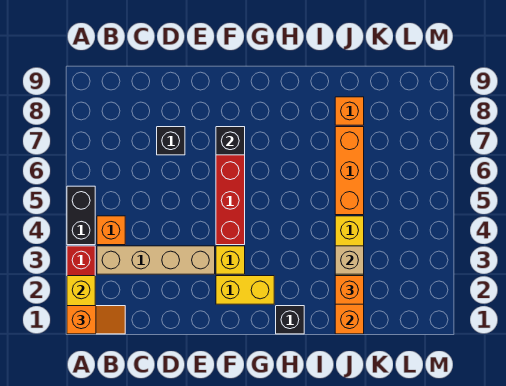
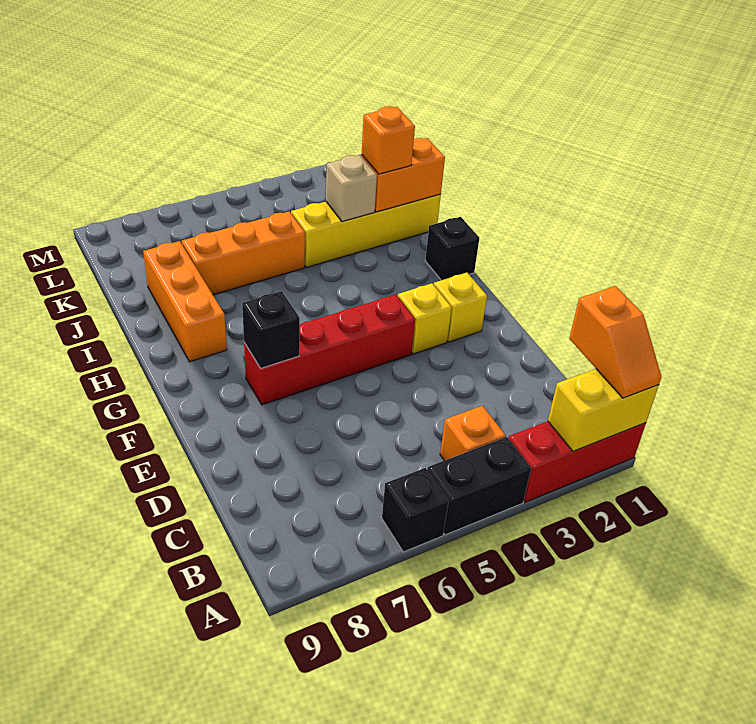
orange 1x2 slope [67,306,125,334] -> orange 1x2 slope turned to [569,286,661,398]
tan 1x4 brick [97,246,215,274] -> none
black 1x1 brick [157,127,185,155] -> black 1x1 brick moved to [382,468,449,552]
yellow 1x2 brick [216,276,274,304] -> yellow 1x1 brick [434,273,487,342]
orange 1x1 brick [335,97,364,125] -> orange 1x3 brick [143,241,227,362]

